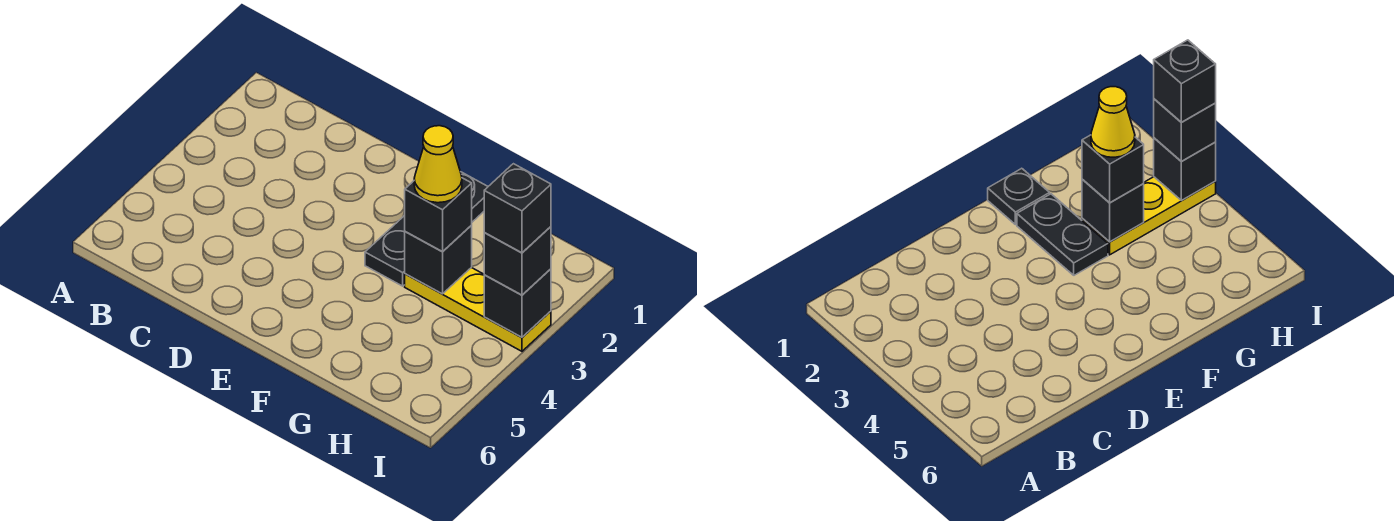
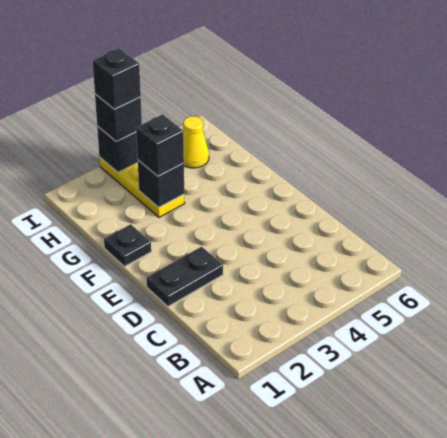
black 1x2 plate [365,216,405,286] -> black 1x2 plate moved to [147,247,223,306]
yellow 1x1 cone [414,126,462,203] -> yellow 1x1 cone moved to [183,116,209,168]

